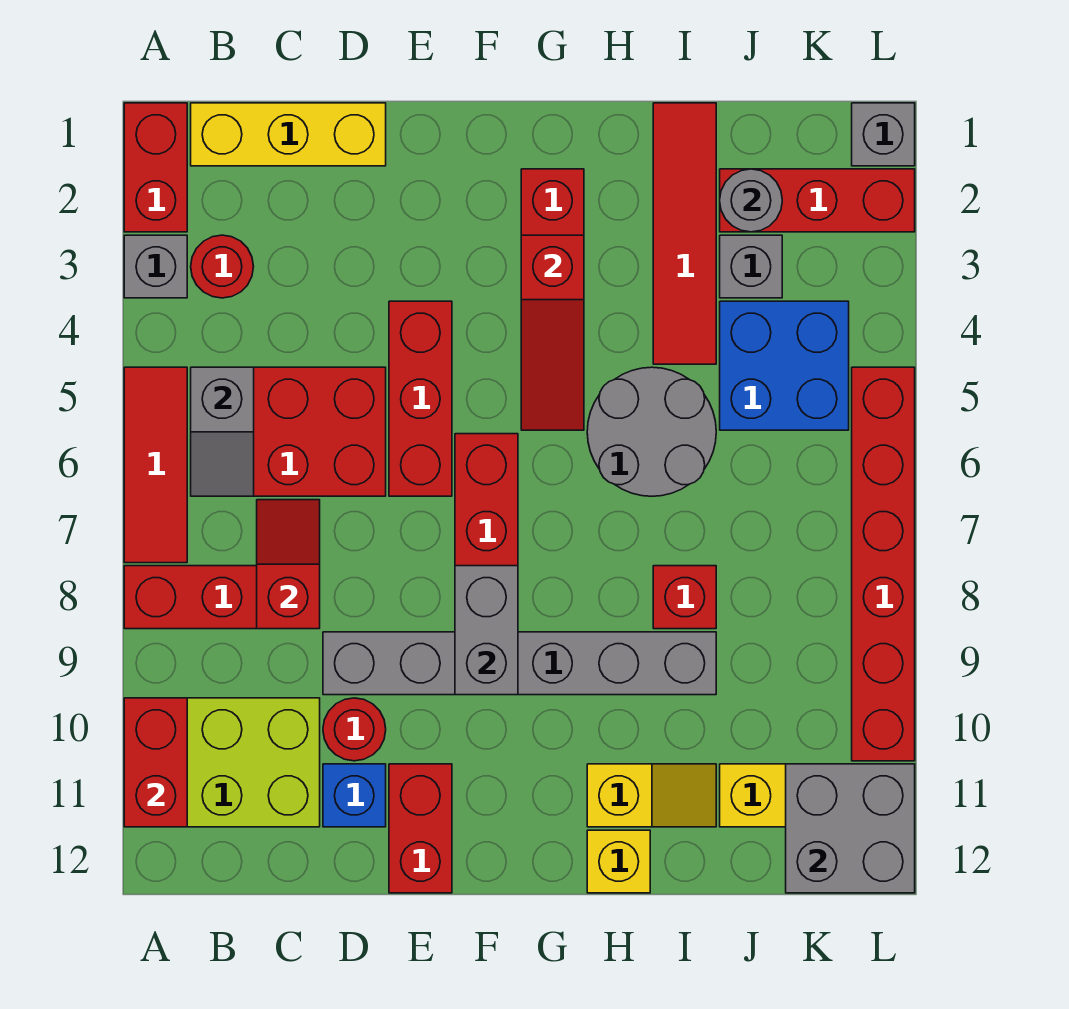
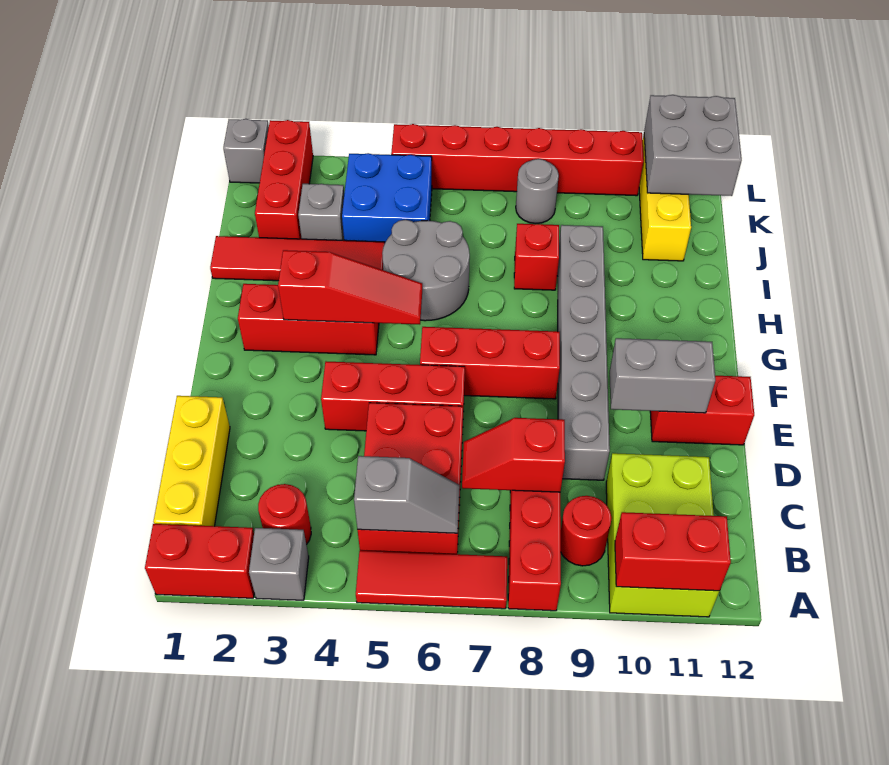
red 1x1 round brick [323,698,386,761] -> red 1x1 round brick moved to [561,496,612,566]
blue 1x1 brick [323,764,386,827] -> none
grey 1x2 brick [455,566,518,695] -> grey 1x2 brick moved to [610,338,715,413]
yellow 1x2 slope [587,764,716,827] -> none
yellow 1x1 brick [587,830,650,893] -> none
grey 1x1 round brick [720,169,782,232] -> grey 1x1 round brick moved to [516,159,559,224]

